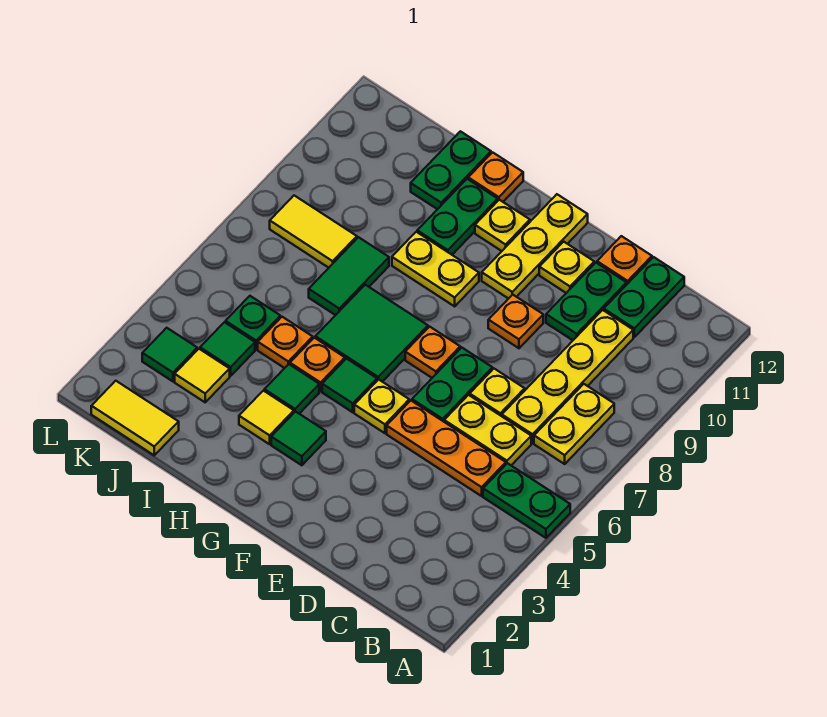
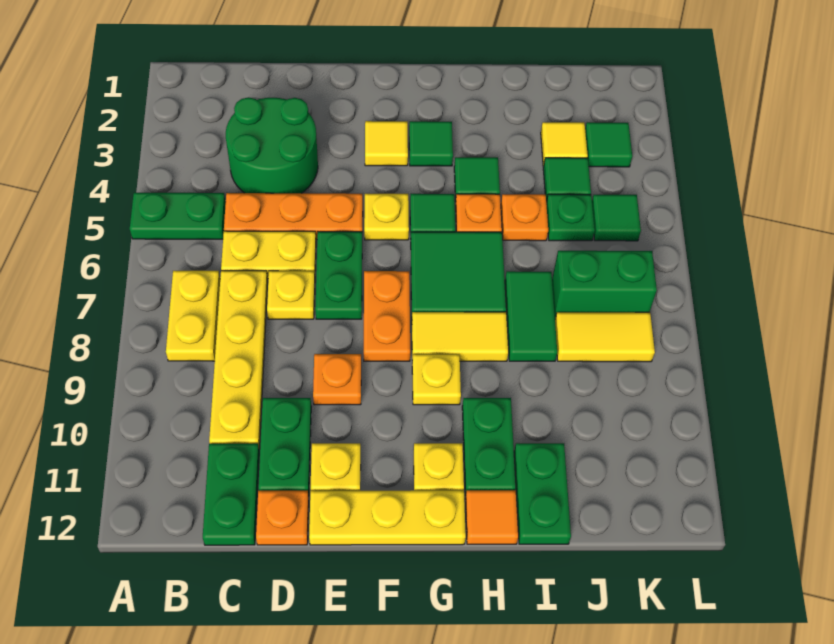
none -> green 2x2 round brick [226,97,318,193]
orange 1x1 plate [405,327,460,378] -> orange 1x2 plate [364,271,410,361]
yellow 1x3 plate [482,194,588,299] -> yellow 1x3 plate turned to [309,490,466,545]
yellow 1x2 plate [392,232,479,306] -> yellow 1x1 plate [412,354,461,405]
yellow 1x1 tile [239,391,294,444] -> yellow 1x1 tile moved to [365,121,408,166]
orange 1x1 plate [468,152,523,202] -> orange 1x1 tile [465,490,518,544]
yellow 1x2 tile [91,381,179,455] -> yellow 1x2 tile moved to [412,312,508,361]
none -> green 1x2 brick [552,251,657,318]
none -> green 1x1 tile [592,195,641,241]

